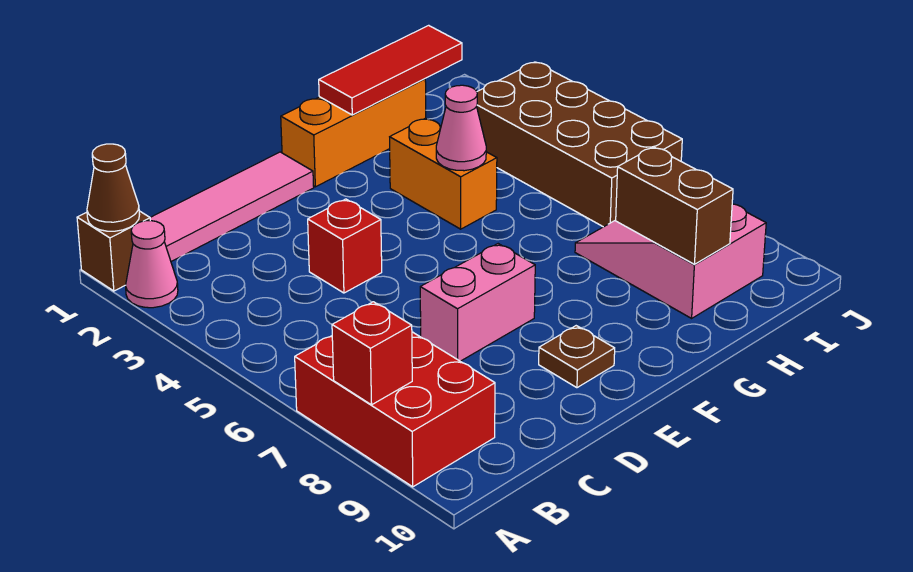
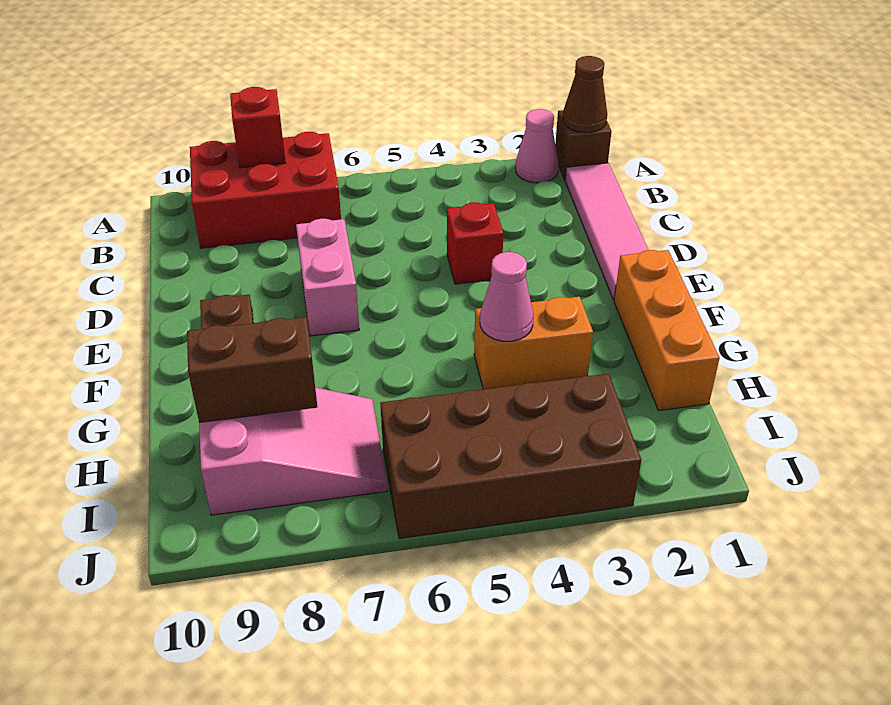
red 1x3 tile [319,25,462,115] -> none

